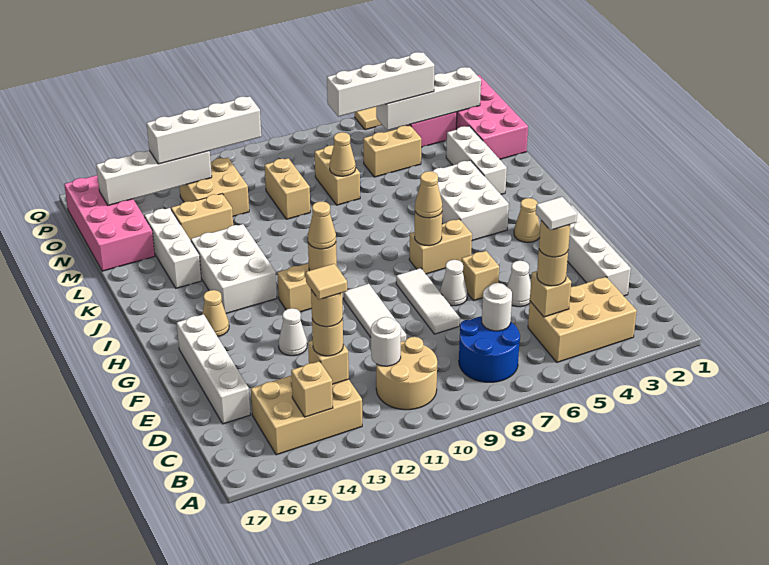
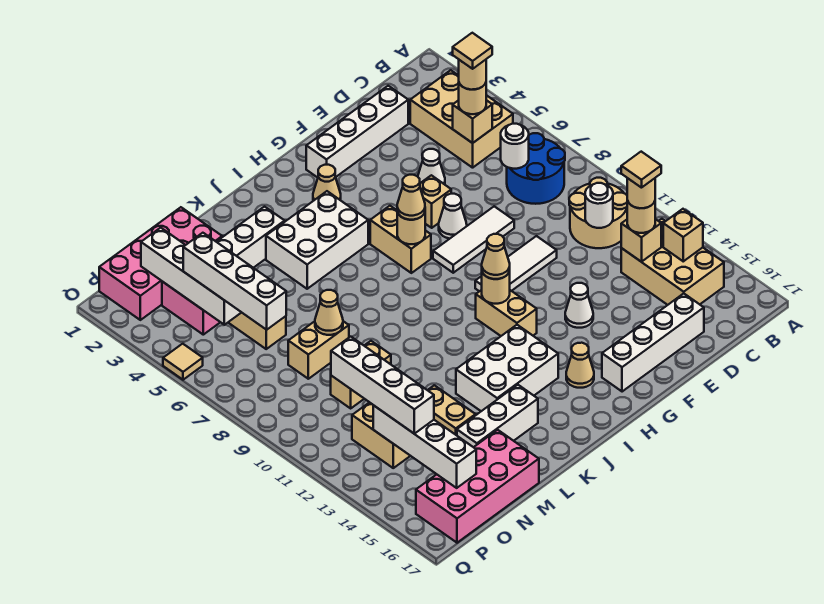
white 1x1 tile [536,197,577,230] -> tan 1x1 tile [453,33,492,69]

